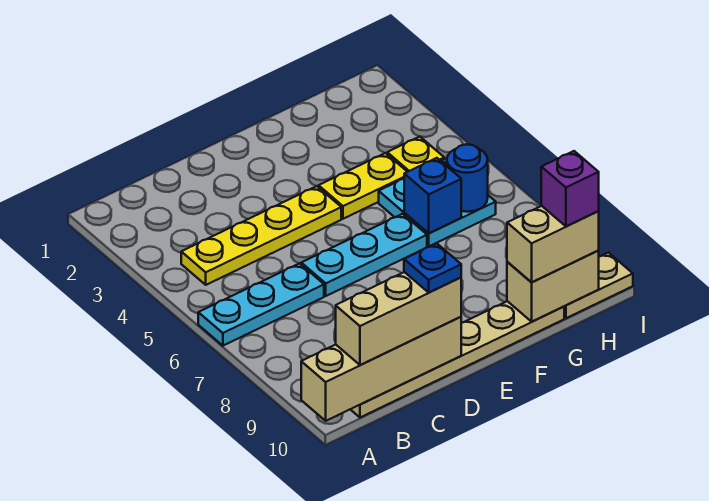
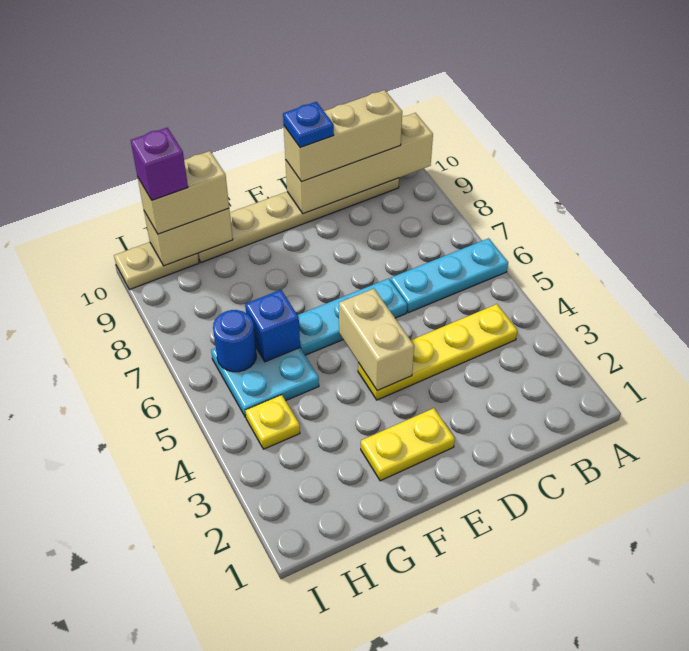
none -> tan 1x2 brick [339,289,414,391]
yellow 1x2 plate [319,153,407,219] -> yellow 1x2 plate moved to [361,408,455,481]

